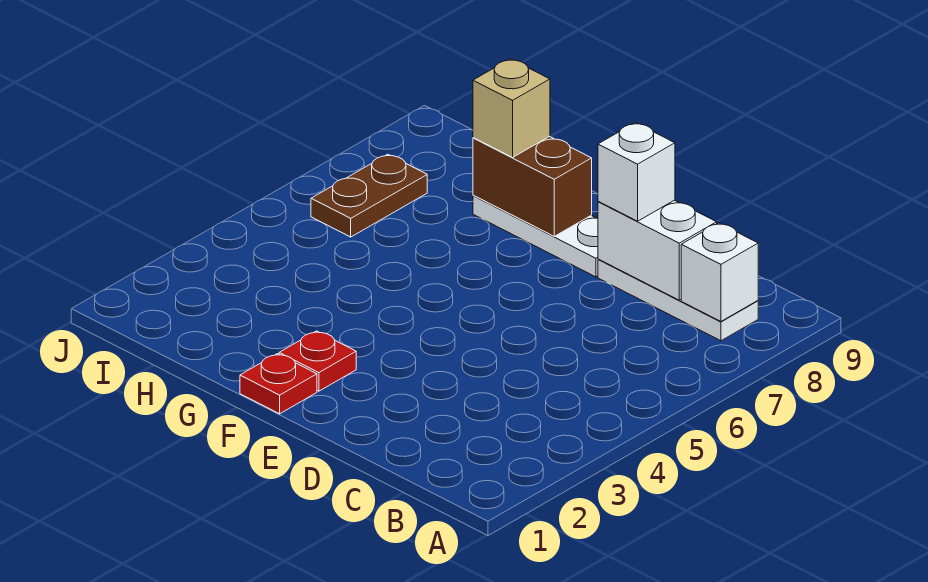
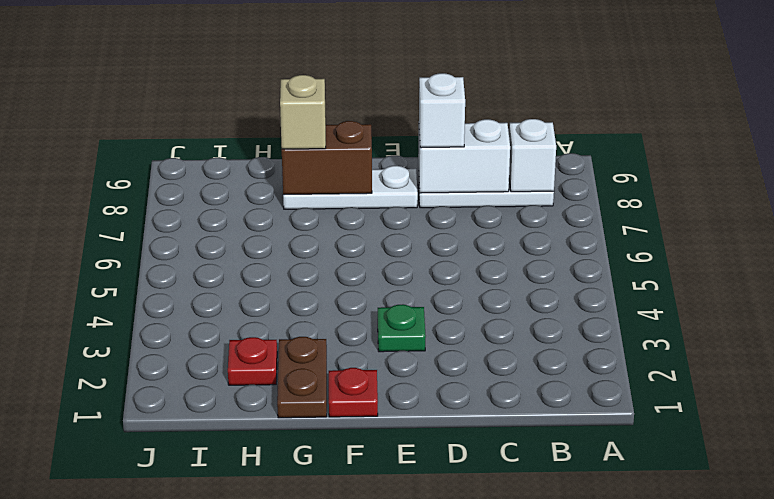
none -> green 1x1 plate [378,304,426,352]
red 1x1 plate [279,331,356,391] -> red 1x1 plate moved to [228,337,277,385]
brown 1x2 plate [311,154,427,237] -> brown 1x2 plate moved to [277,337,327,418]

